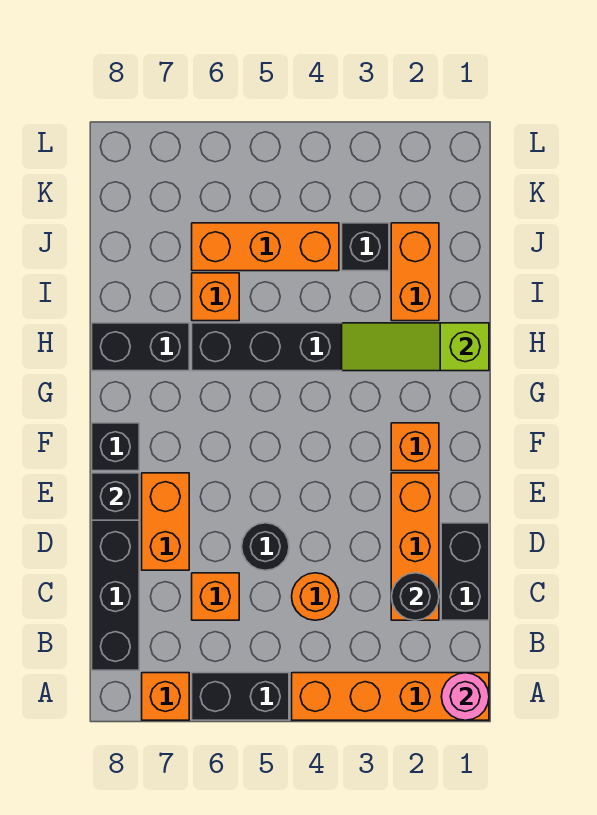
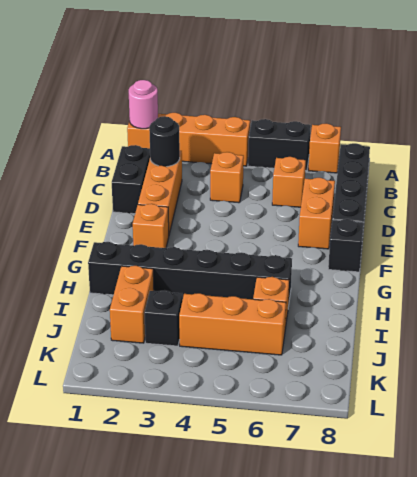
orange 1x1 round brick [292,573,339,620] -> orange 1x1 brick [210,152,244,203]
black 1x1 round brick [242,523,289,570] -> none
black 1x1 brick [92,473,139,520] -> none
lime 1x3 slope [342,323,489,371] -> none
black 1x2 brick [92,323,189,371] -> none

